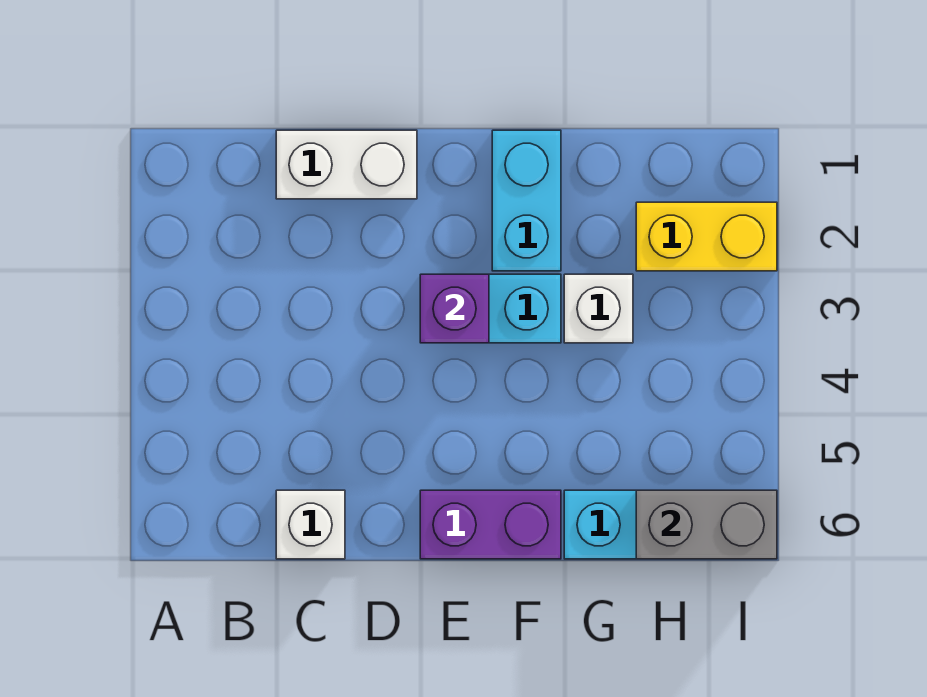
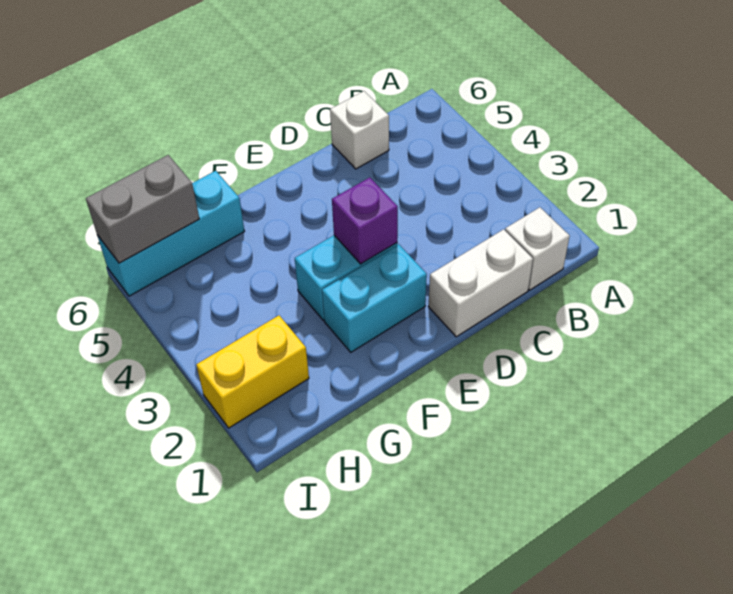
purple 1x2 brick [420,490,561,559] -> none
cyan 1x2 brick [492,130,561,271] -> cyan 1x2 brick turned to [322,244,427,352]
white 1x1 brick [564,274,633,343] -> white 1x1 brick moved to [505,207,570,290]

